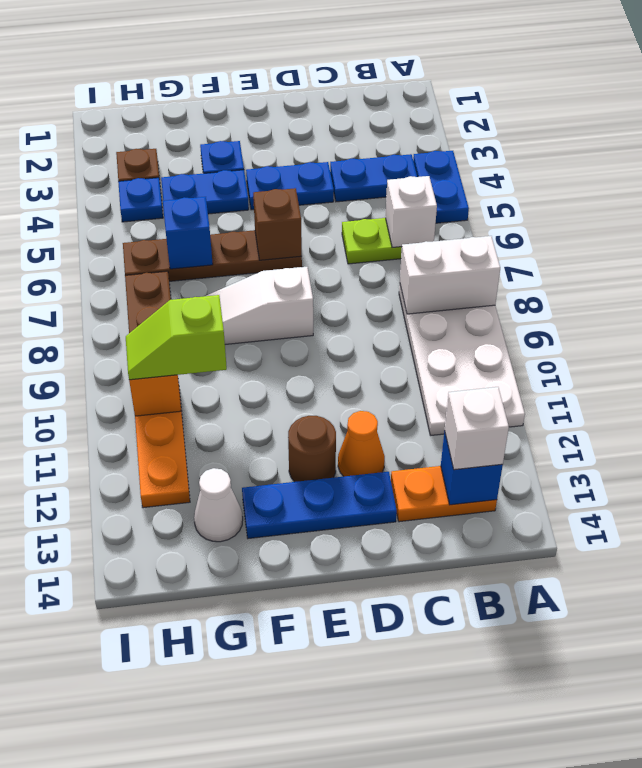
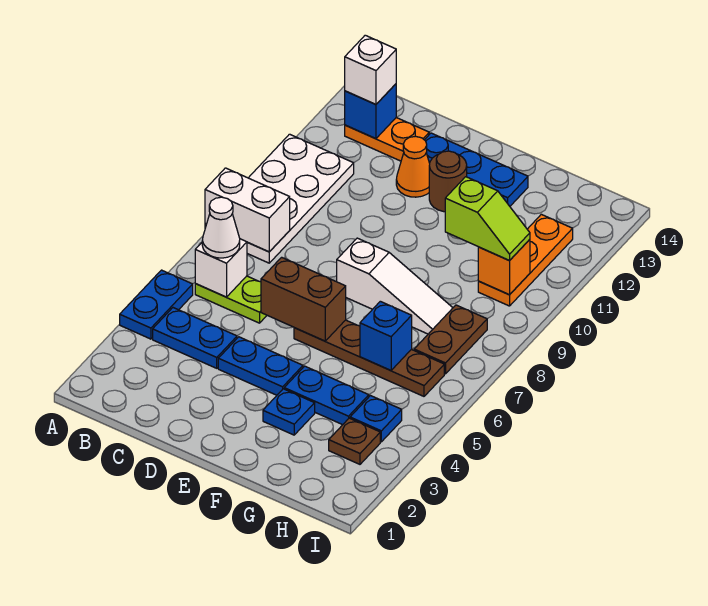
brown 1x1 brick [253,188,302,260] -> brown 1x2 brick [261,257,346,341]
white 1x1 cone [194,468,243,542] -> white 1x1 cone moved to [202,197,240,258]

